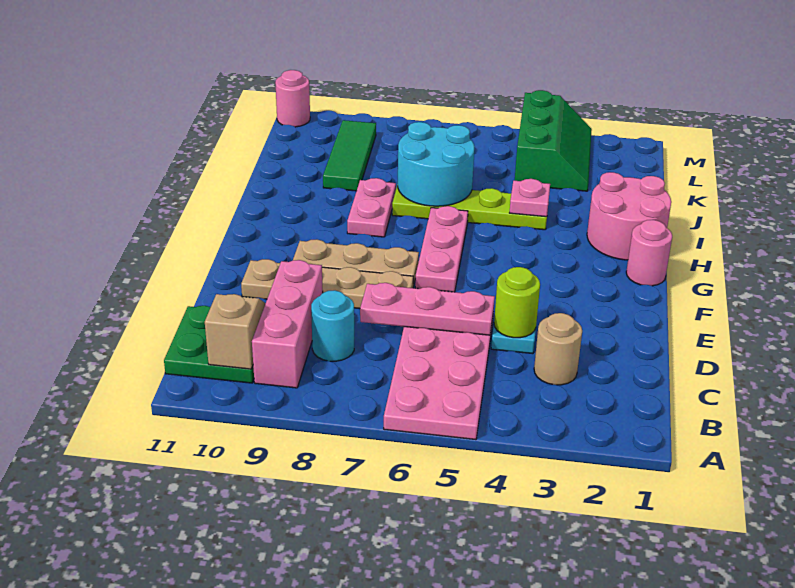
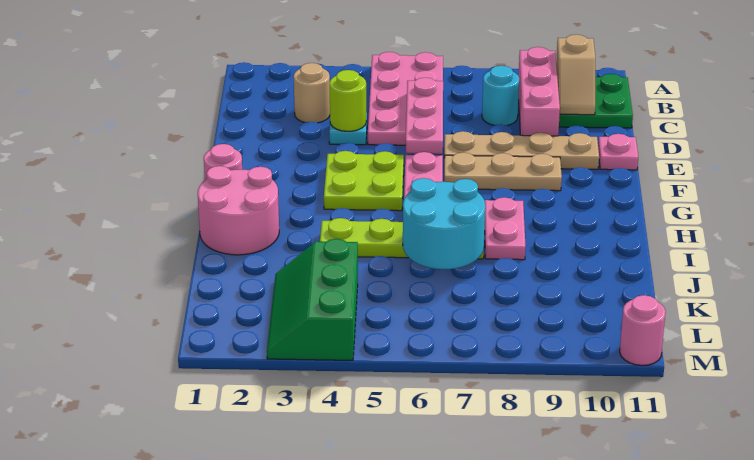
pink 1x3 plate [360,283,495,335] -> pink 1x3 plate turned to [406,78,443,154]
none -> lime 2x2 plate [324,151,404,211]
pink 1x1 plate [510,179,550,217] -> pink 1x1 plate moved to [598,134,638,170]
green 1x3 tile [323,120,376,191] -> none

